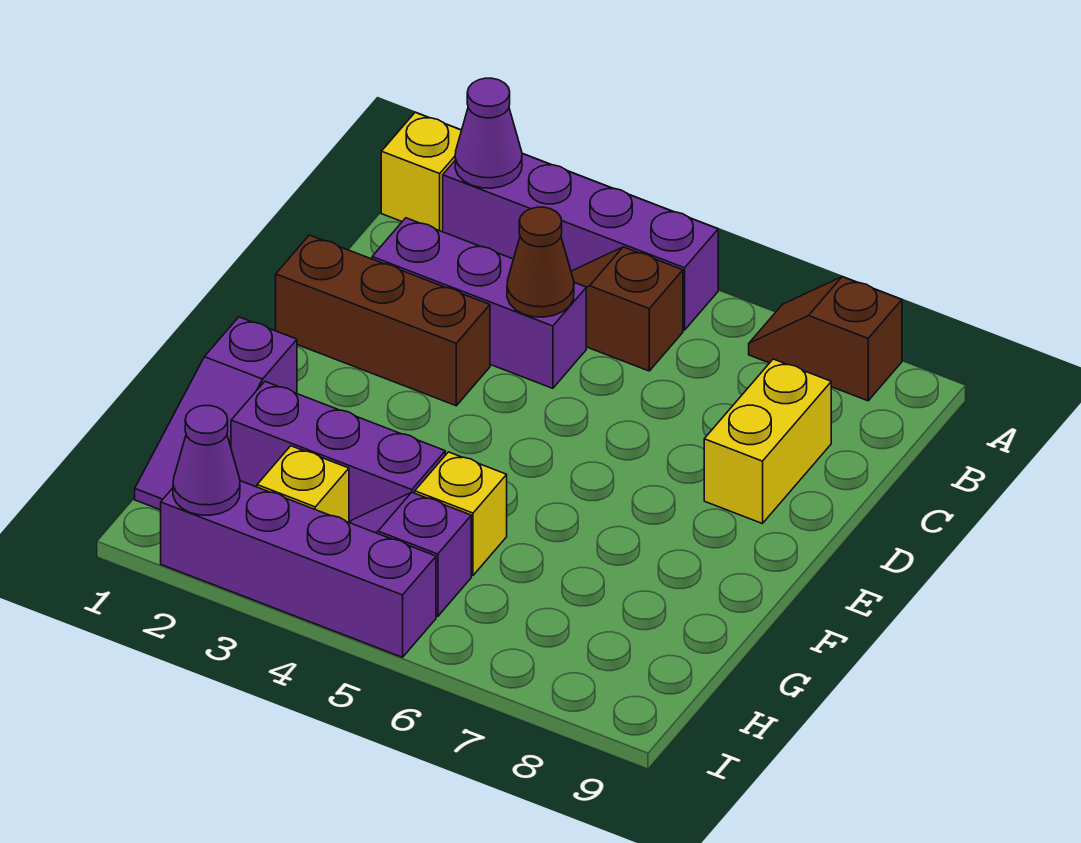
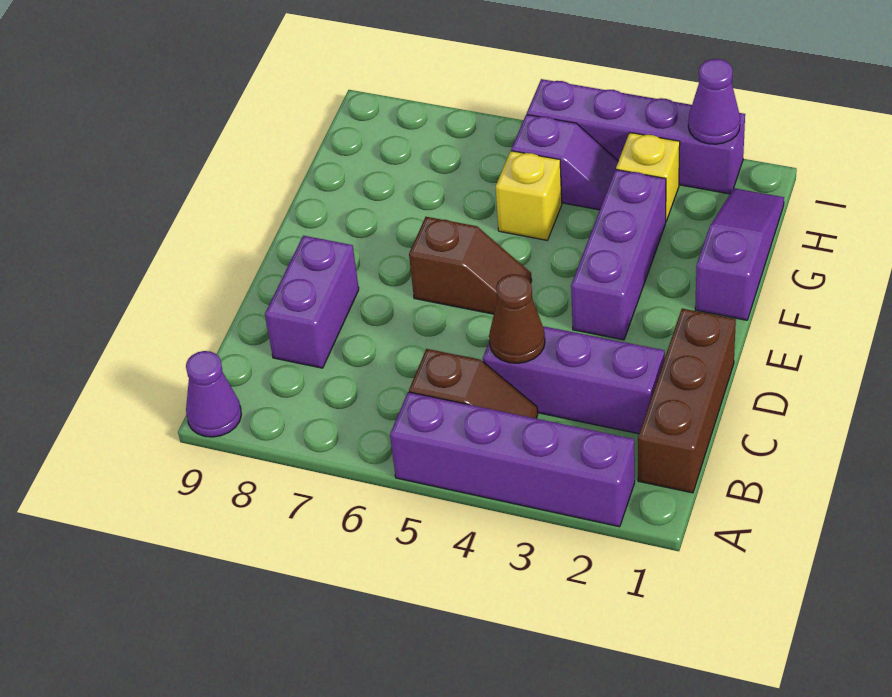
yellow 1x1 brick [381,113,462,232] -> none
purple 1x1 cone [455,78,522,188] -> purple 1x1 cone moved to [186,351,242,437]
brown 1x2 slope [749,277,902,401] -> brown 1x2 slope moved to [409,217,532,314]
yellow 1x2 brick [704,359,831,524] -> purple 1x2 brick [265,236,359,368]
brown 1x3 brick [276,235,490,406] -> brown 1x3 brick turned to [638,309,736,493]
purple 1x3 brick [231,382,445,523] -> purple 1x3 brick turned to [571,170,666,340]

